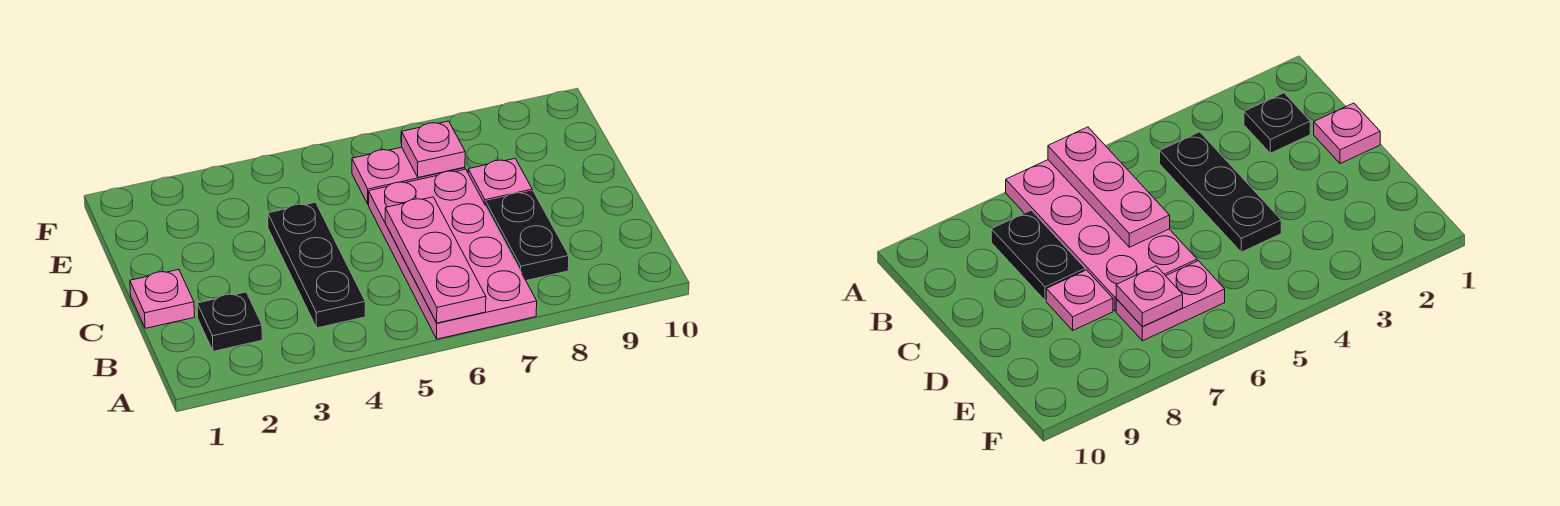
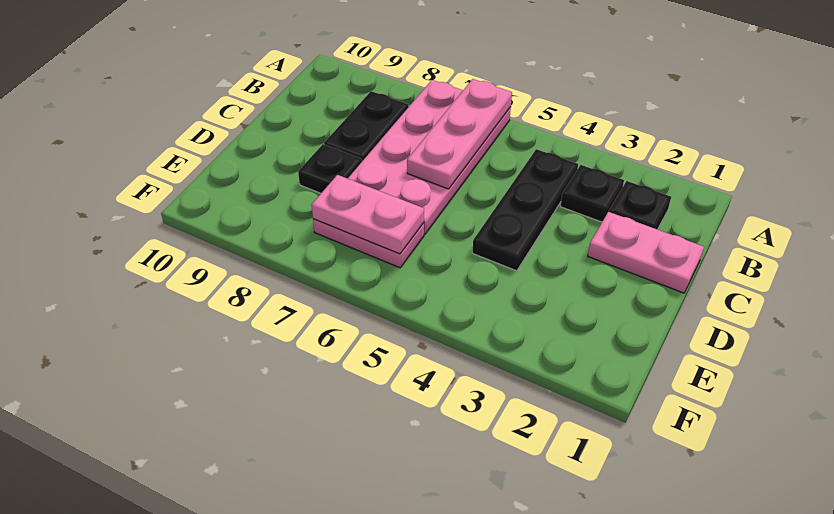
none -> black 1x1 plate [560,165,624,222]
pink 1x1 plate [130,270,195,328] -> pink 1x2 plate [588,212,704,293]
pink 1x1 plate [468,159,532,205] -> black 1x1 plate [298,144,362,193]
pink 1x1 plate [402,121,465,177] -> pink 1x2 plate [312,175,424,254]

